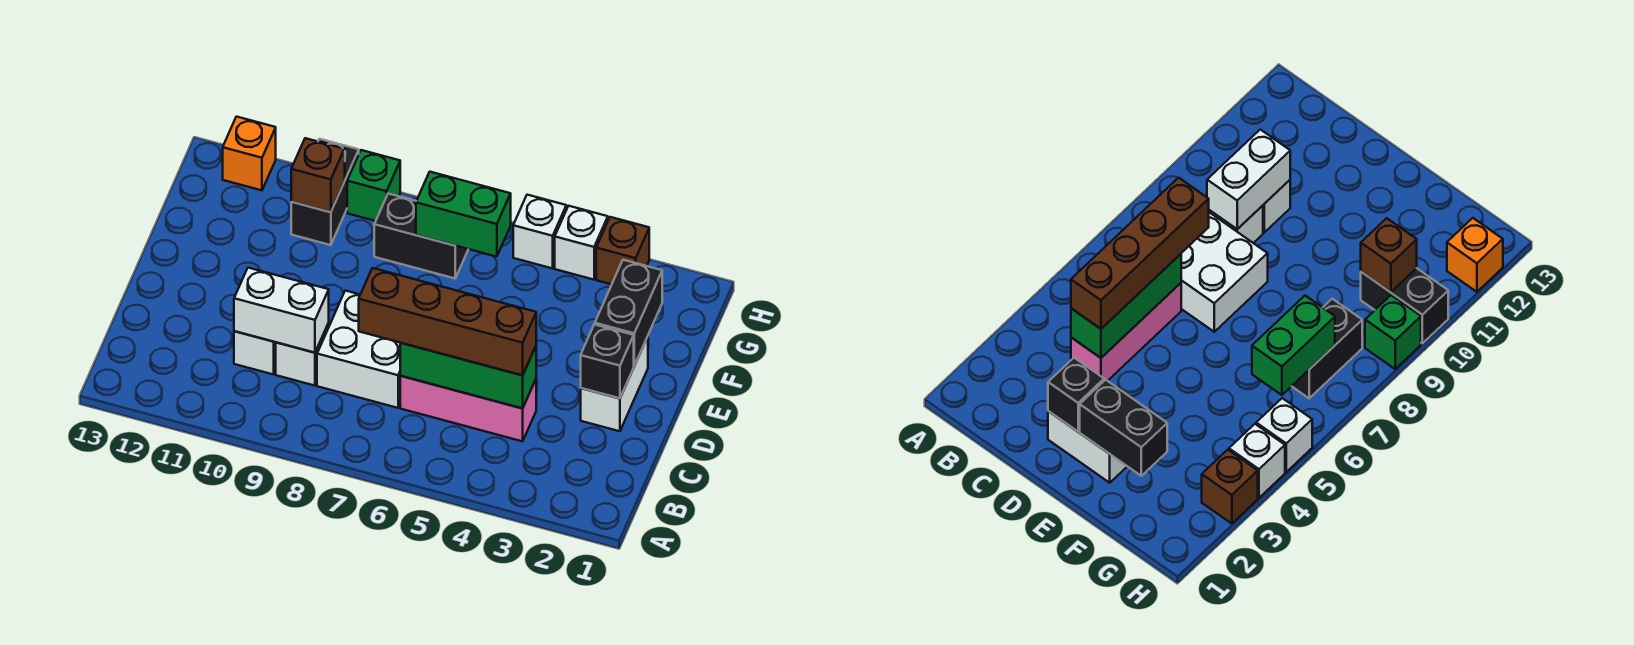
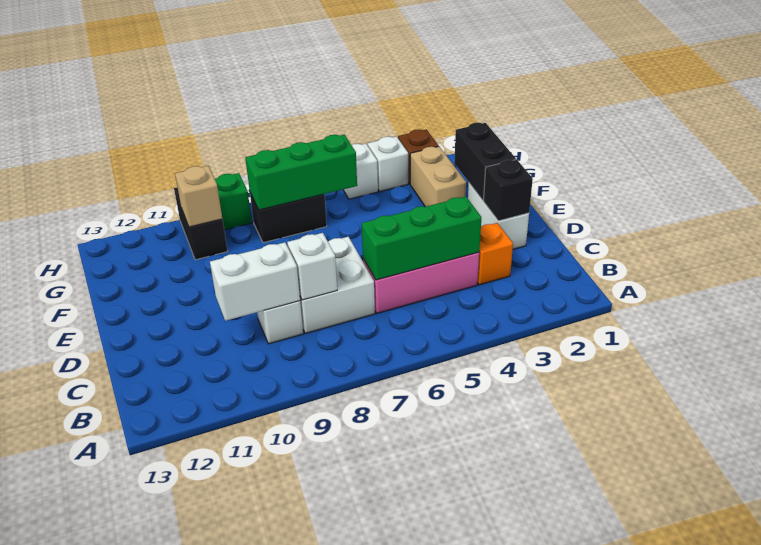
brown 1x4 brick [359,268,536,375] -> none
white 1x1 brick [234,331,276,374] -> white 1x1 brick moved to [287,233,337,300]
none -> tan 1x2 brick [410,147,466,207]
green 1x2 brick [416,172,511,257] -> green 1x3 brick [245,135,357,210]
brown 1x1 brick [291,138,345,212] -> tan 1x1 brick [175,166,222,227]
orange 1x1 brick [223,117,276,190] -> orange 1x1 brick moved to [477,223,513,285]

